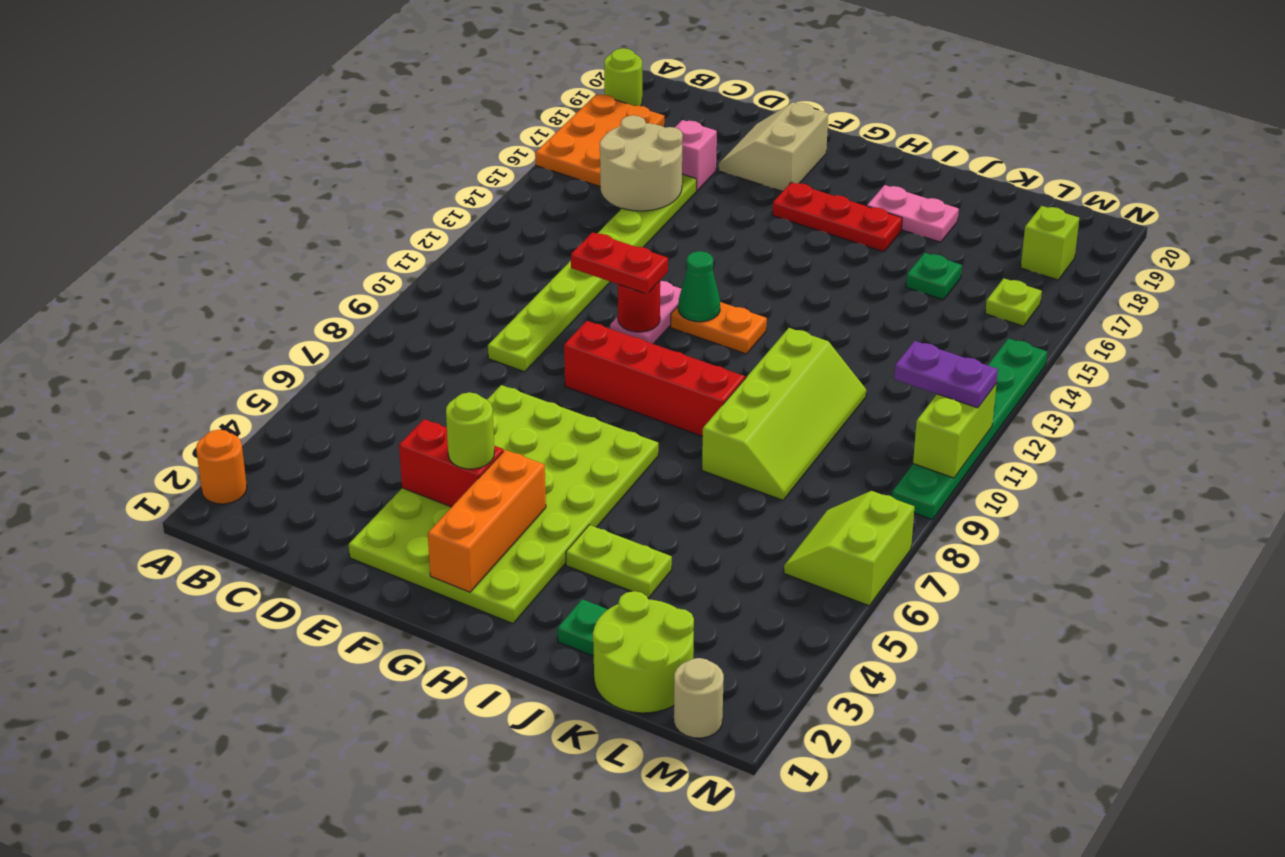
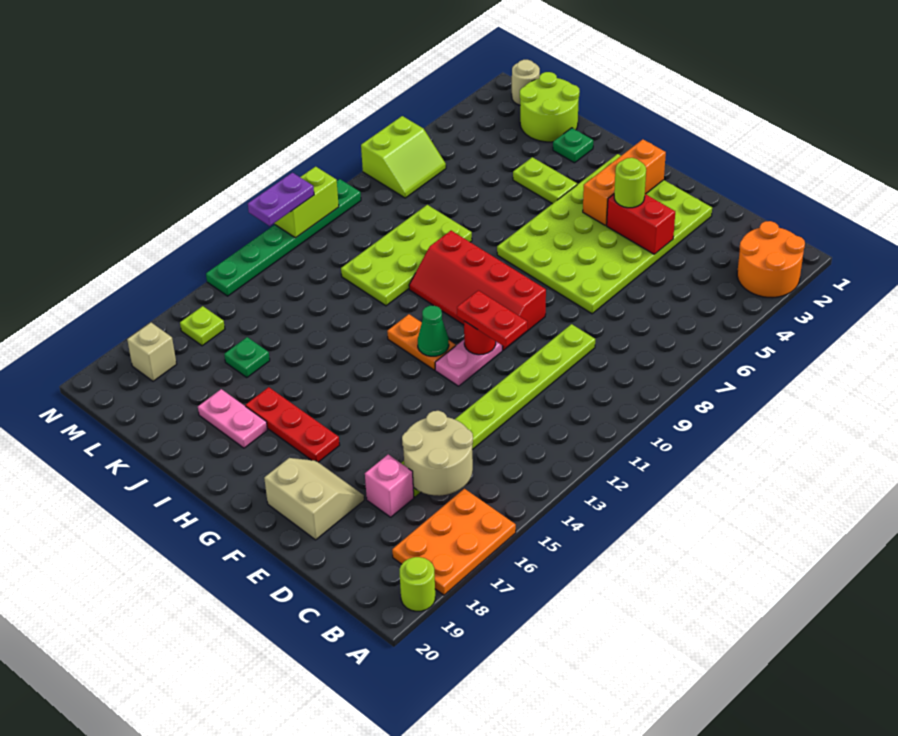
orange 1x1 round brick [196,430,247,504] -> orange 2x2 round brick [737,221,805,298]
tan 2x2 slope [719,102,828,191] -> tan 2x2 slope turned to [264,458,364,540]
lime 2x4 slope [702,328,866,500] -> lime 2x4 plate [341,205,472,306]
purple 1x2 plate [894,341,998,408] -> purple 1x2 plate turned to [248,173,314,226]
lime 1x1 brick [1021,206,1079,280] -> tan 1x1 brick [127,322,177,381]

